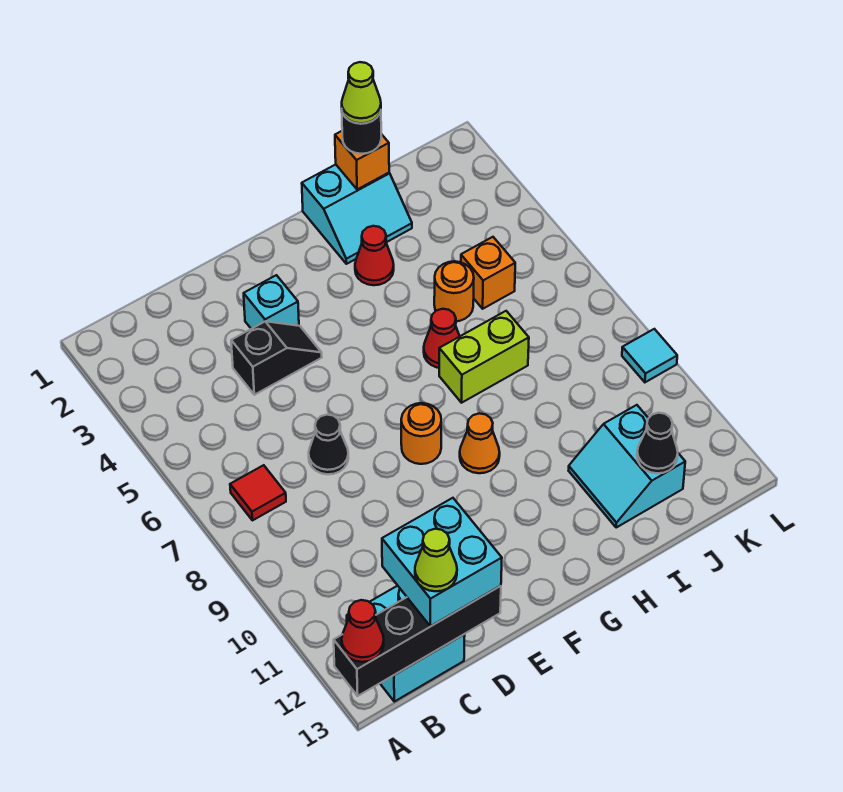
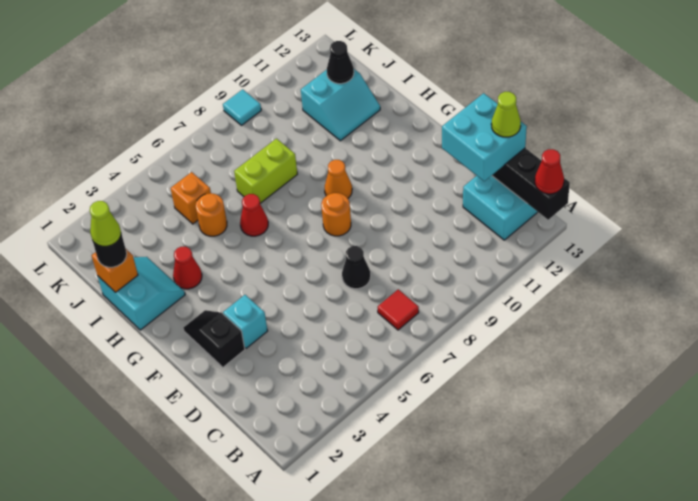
black 1x2 slope [231,321,322,395] -> black 1x2 slope moved to [183,310,245,367]
lime 1x2 brick [439,311,529,403] -> lime 1x2 brick turned to [234,139,297,203]

